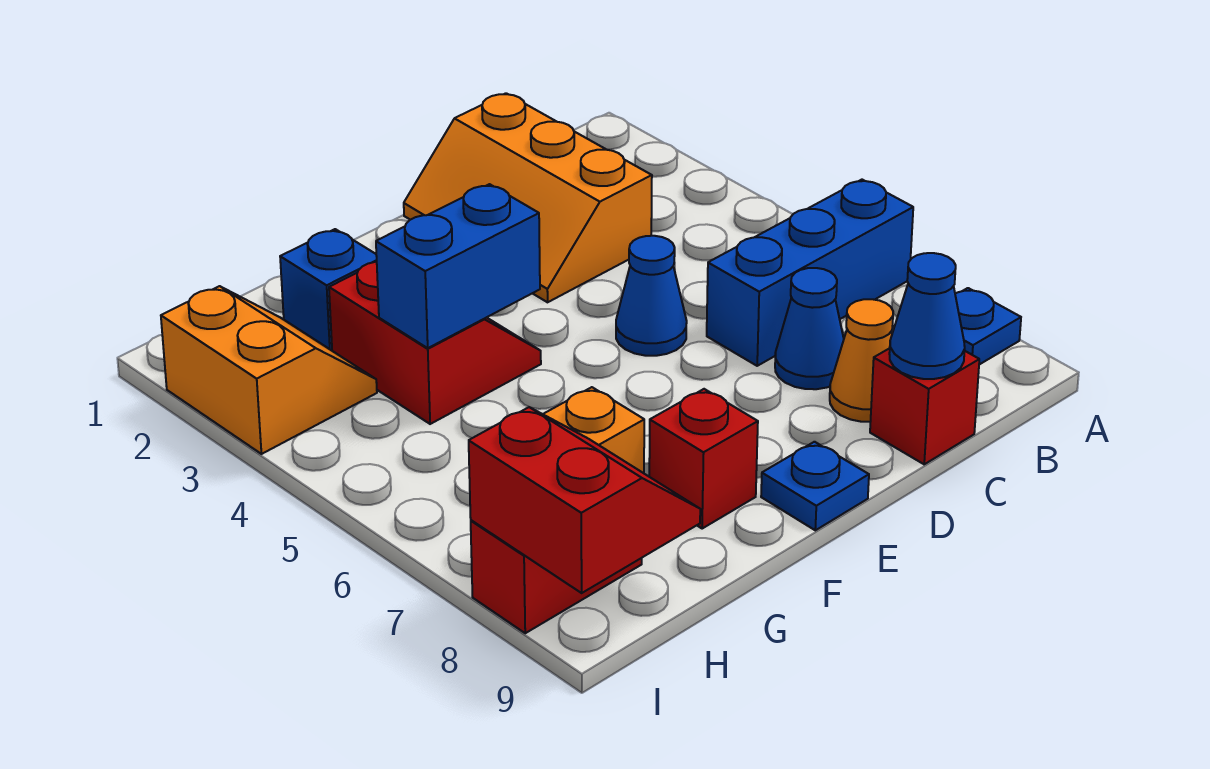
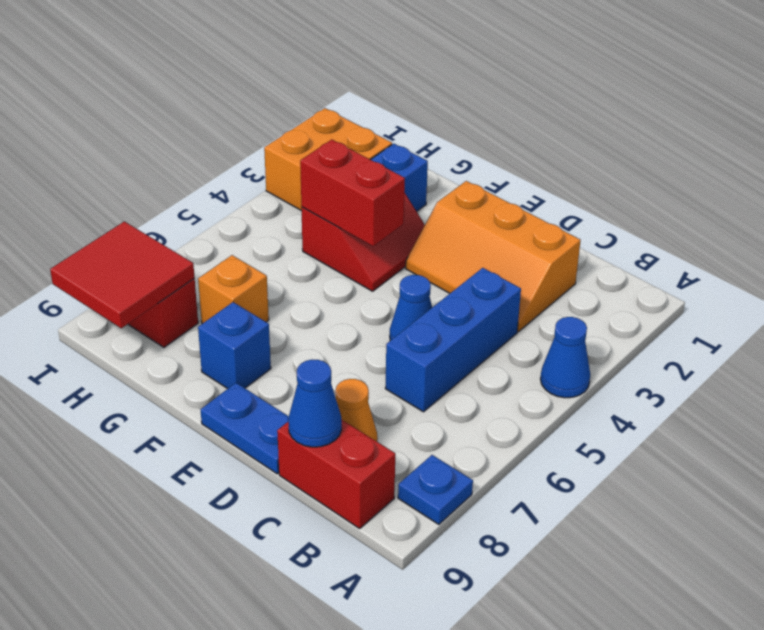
blue 1x3 brick [707,180,913,366] -> blue 1x3 brick turned to [385,268,521,412]
orange 2x3 slope [404,93,652,302] -> orange 2x3 slope turned to [406,181,581,332]
blue 1x1 cone [775,268,844,389] -> blue 1x1 cone moved to [540,317,590,398]
red 1x1 brick [870,348,979,464] -> red 1x2 brick [277,419,395,529]
blue 1x1 plate [761,442,869,530] -> blue 1x2 plate [201,383,289,474]
blue 1x2 brick [376,184,540,348] -> red 1x2 brick [300,140,405,246]
red 1x1 brick [649,389,758,529] -> blue 1x1 brick [198,302,271,389]
orange 2x2 slope [161,286,377,454] -> orange 2x2 brick [264,108,392,211]
red 2x2 slope [469,407,700,593] -> red 2x2 tile [50,221,195,328]

